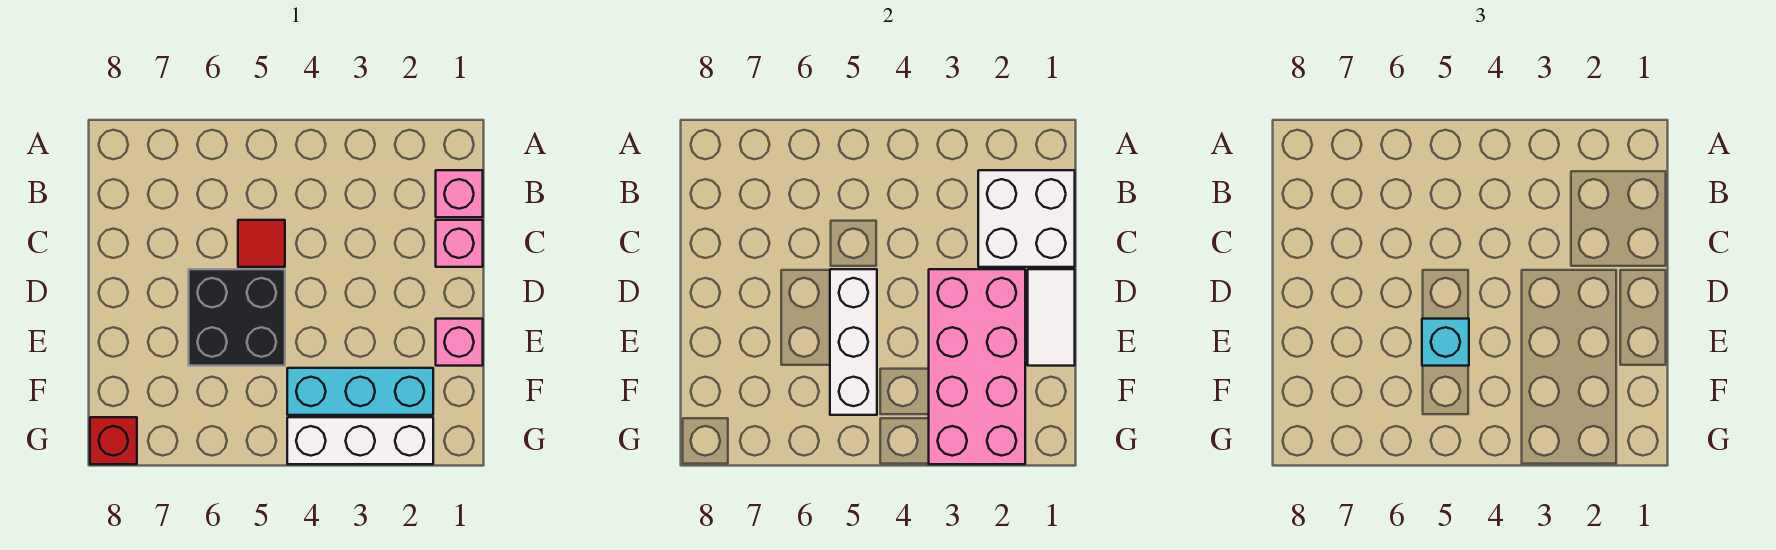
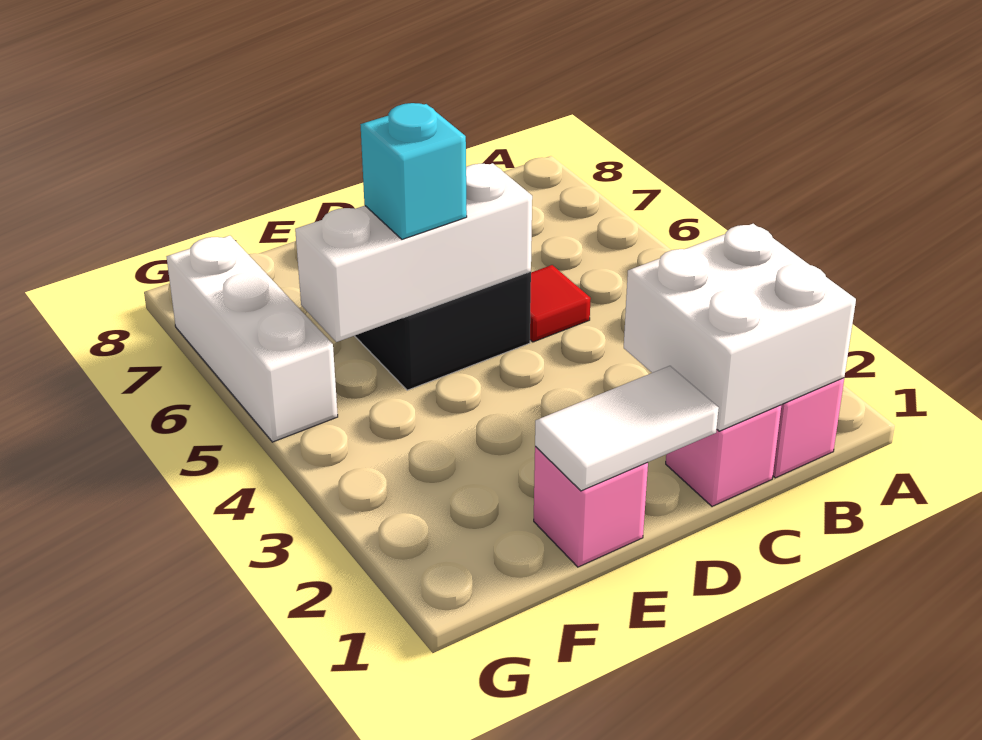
pink 2x4 brick [929,269,1025,464] -> none
cyan 1x3 brick [287,368,433,415] -> none
white 1x3 brick [287,417,433,464] -> white 1x3 brick moved to [167,236,338,442]
red 1x1 brick [90,417,137,464] -> none

